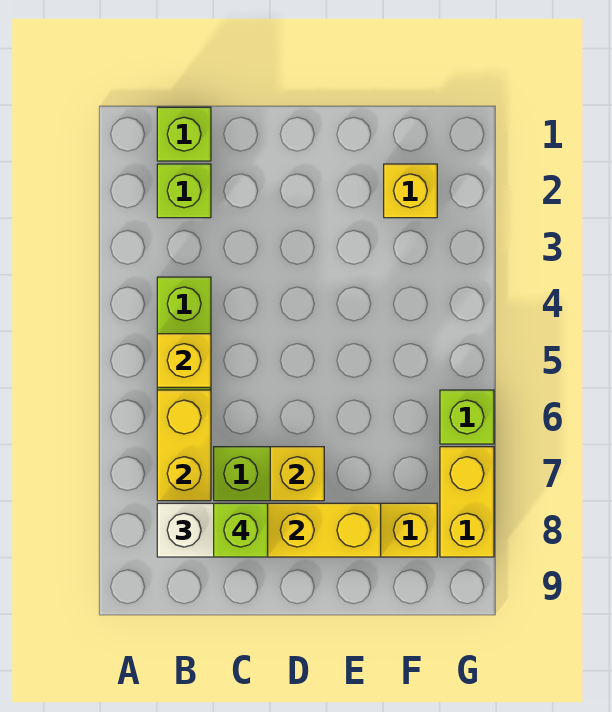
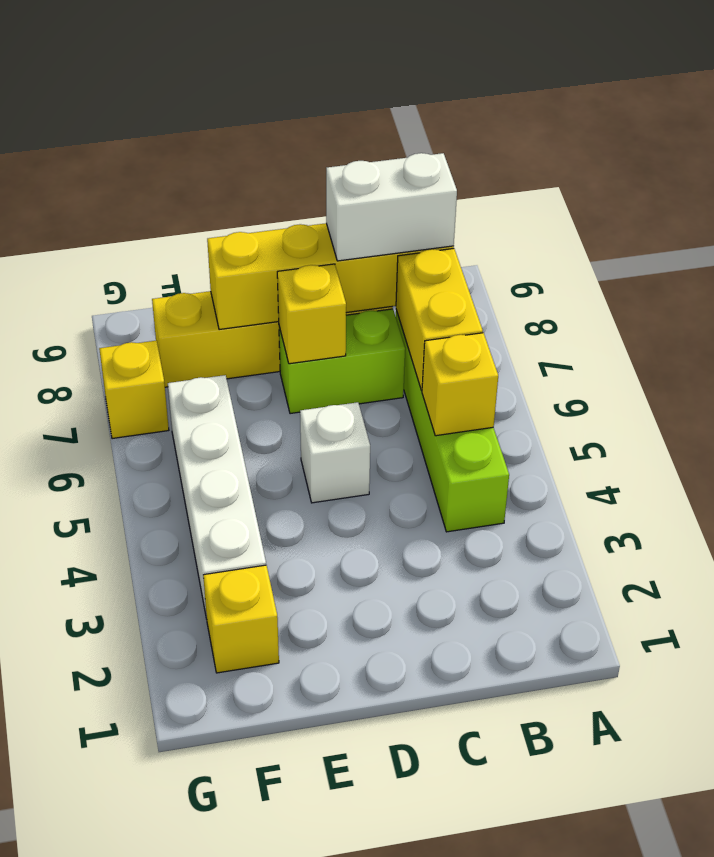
lime 1x1 brick [157,107,211,161] -> none
lime 1x1 brick [157,164,211,218] -> none
lime 1x1 brick [214,503,268,557] -> none
none -> white 1x1 brick [300,402,370,503]
none -> white 1x4 brick [168,375,266,618]
lime 1x1 brick [440,390,494,444] -> none
yellow 1x2 brick [440,447,494,557] -> yellow 1x1 brick [99,341,169,439]

